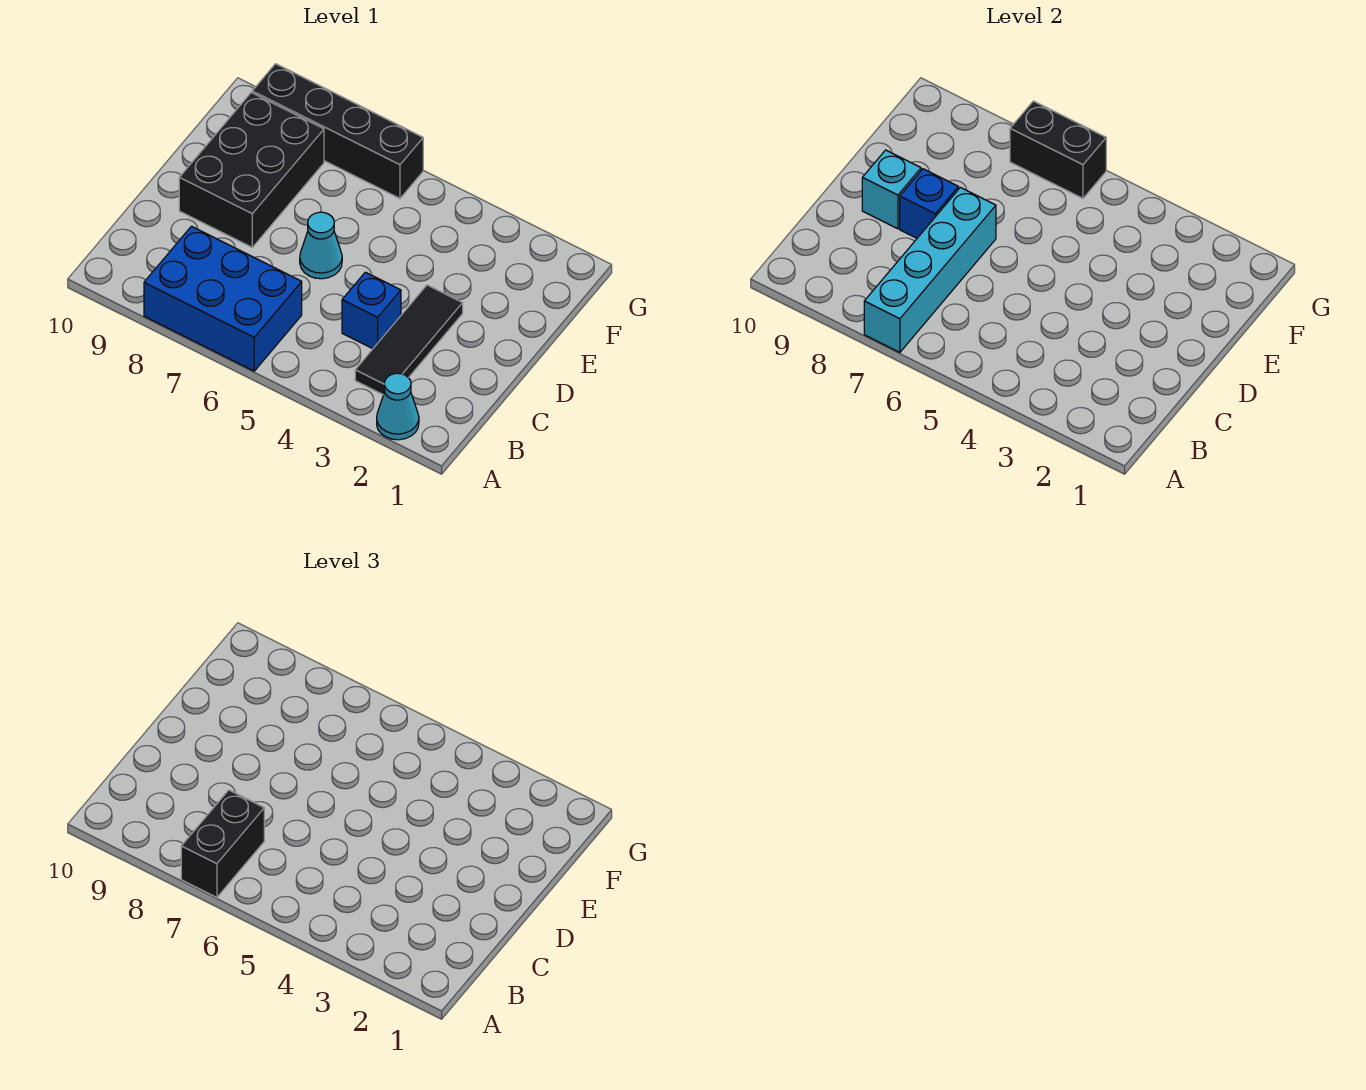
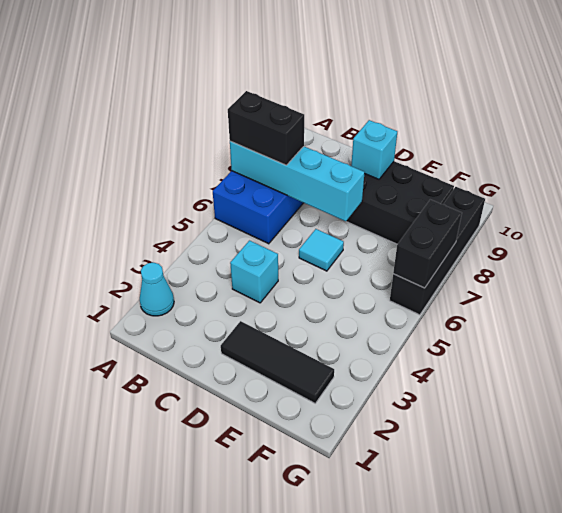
black 1x3 tile [355,285,463,395] -> black 1x3 tile moved to [221,321,334,403]
blue 1x1 brick [342,272,401,349] -> cyan 1x1 brick [230,241,278,303]
cyan 1x1 cone [300,212,342,279] -> cyan 1x1 tile [299,229,344,271]
blue 1x1 brick [900,169,959,238] -> none

